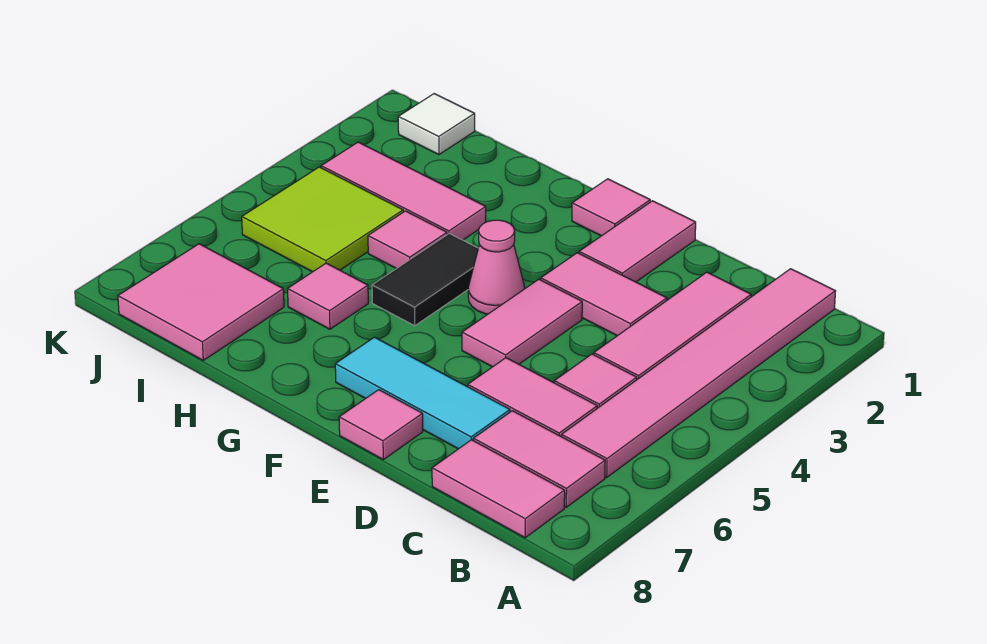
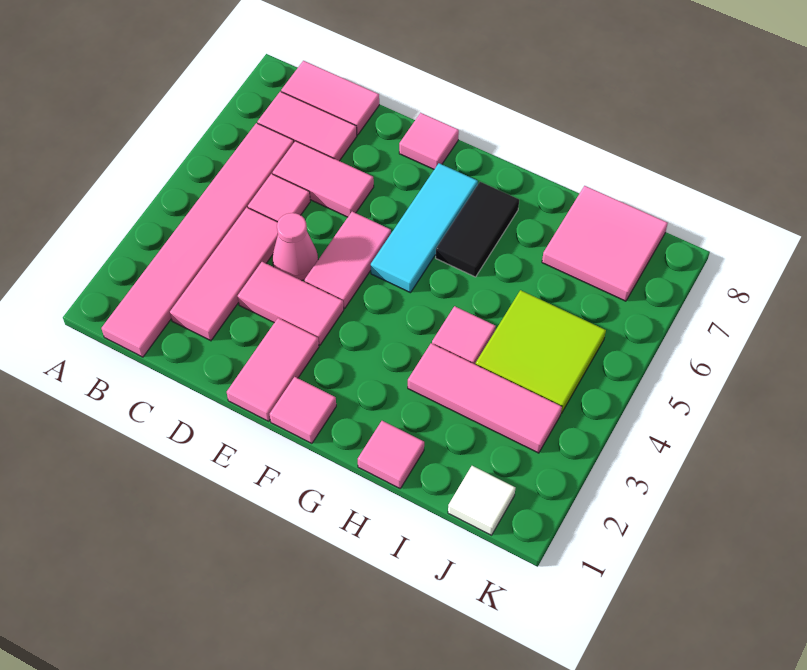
cyan 1x3 tile [335,337,510,449] -> cyan 1x3 tile turned to [371,163,478,293]
pink 1x1 cone [468,220,525,314] -> pink 1x1 cone moved to [272,213,318,281]
black 1x2 tile [372,233,478,326] -> black 1x2 tile moved to [436,182,519,277]
pink 1x1 tile [288,263,368,329] -> pink 1x1 tile moved to [358,421,424,488]

